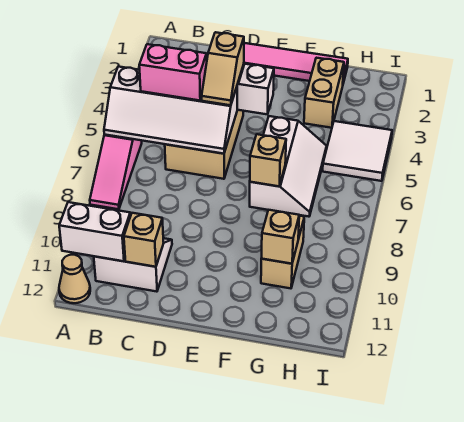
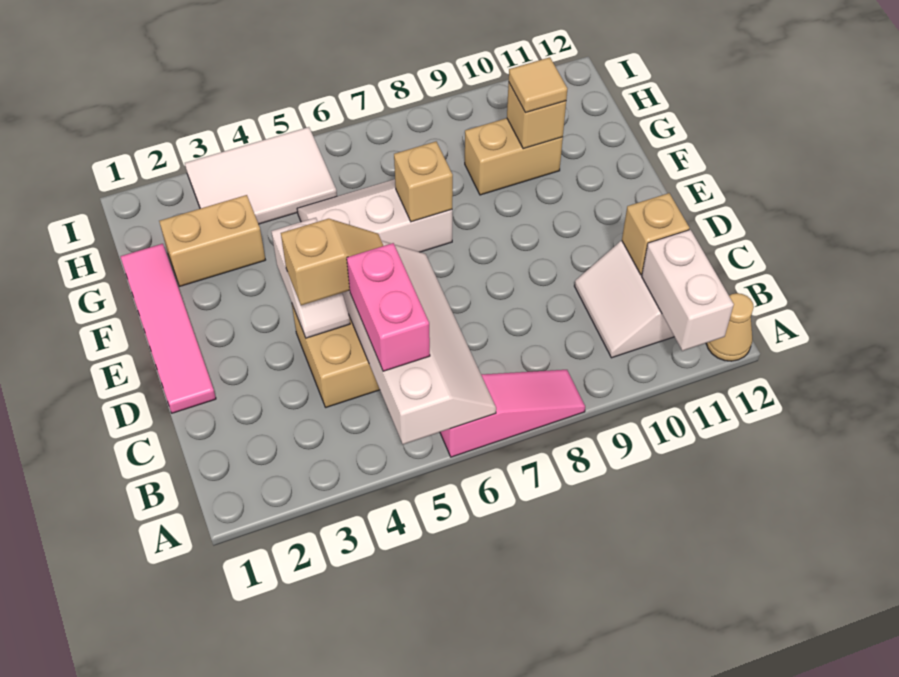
none -> tan 1x1 tile [509,57,567,113]
white 2x2 tile [323,121,392,181] -> white 2x3 tile [185,127,337,224]

